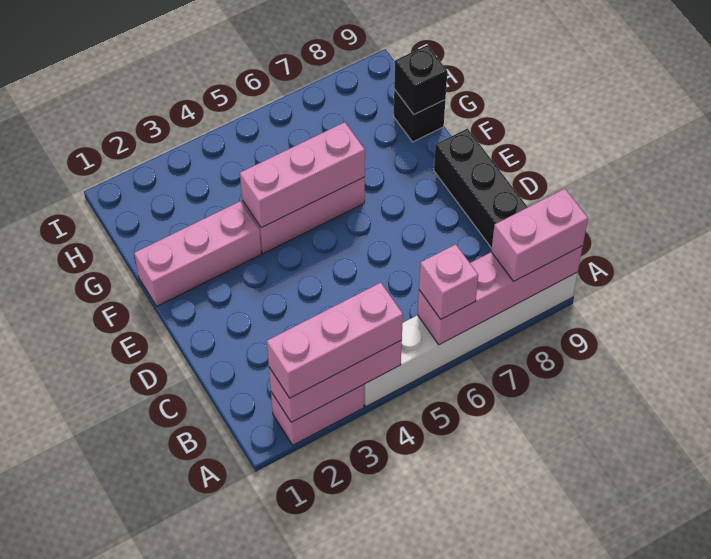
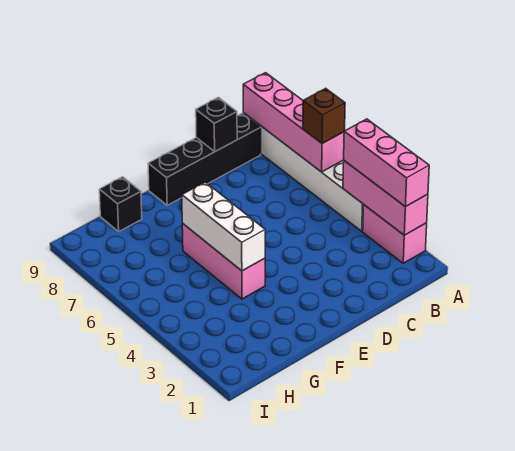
pink 1x1 brick [419,244,478,319] -> brown 1x1 brick [303,88,345,144]
pink 1x2 brick [491,189,588,281] -> none
pink 1x3 brick [134,201,261,306] -> none
pink 1x3 brick [240,122,365,228] -> white 1x3 brick [182,182,265,271]
black 1x1 brick [394,45,447,115] -> black 1x1 brick moved to [196,97,237,151]

